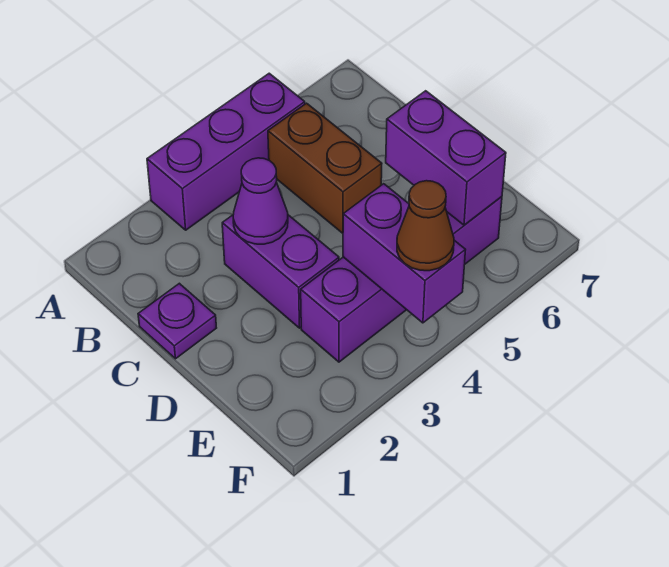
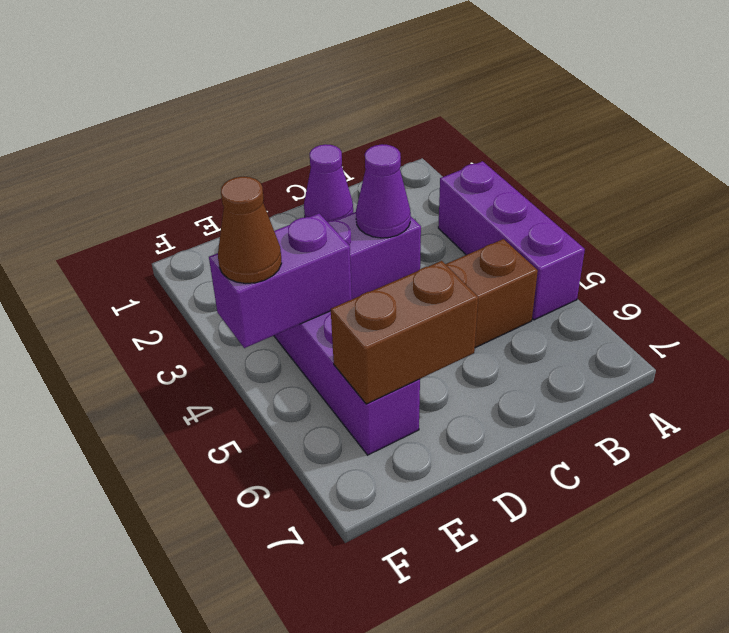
purple 1x1 plate [138,283,216,359] -> purple 1x1 cone [304,144,353,221]
purple 1x2 brick [386,91,506,225] -> brown 1x2 brick [331,261,478,404]

